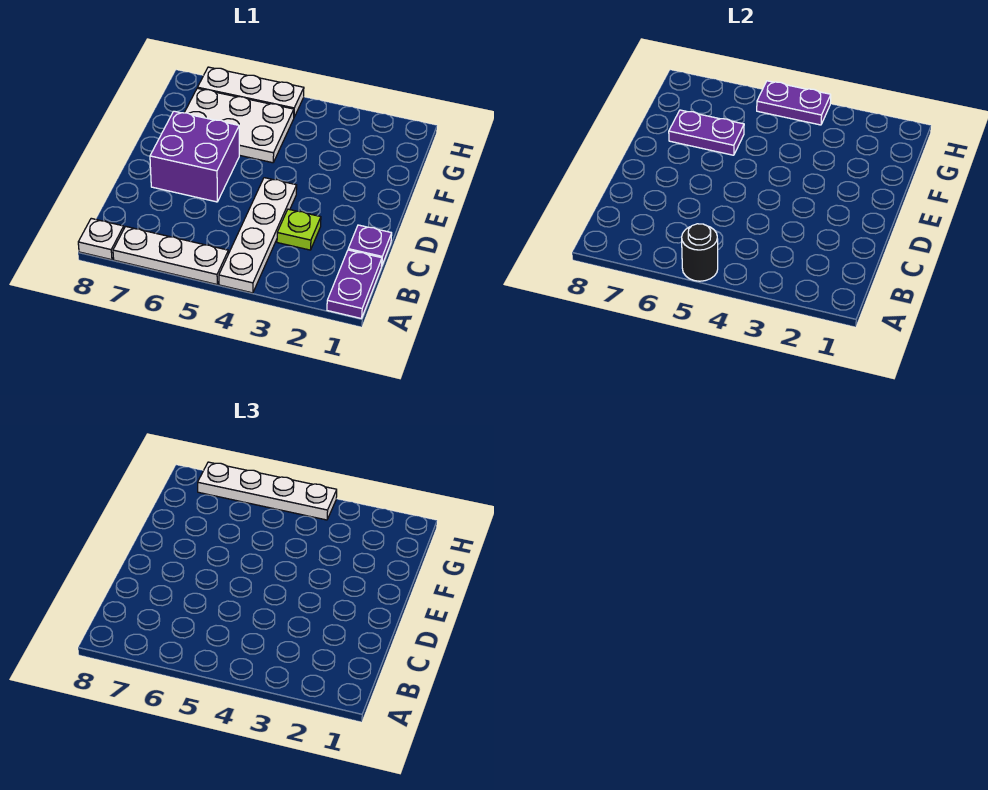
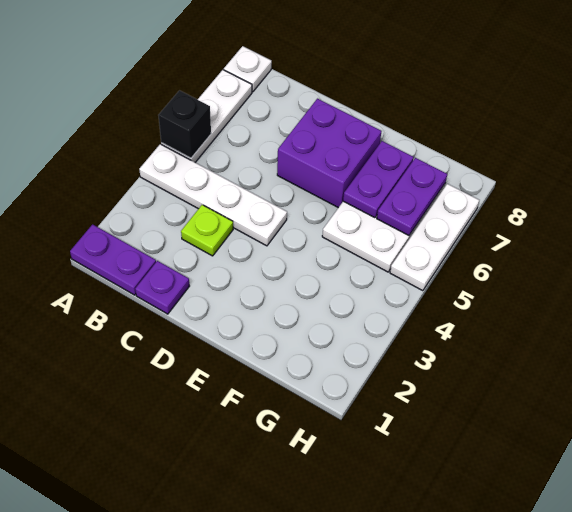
black 1x1 round brick [682,224,718,281] -> black 1x1 brick [158,91,211,158]
purple 1x2 plate [757,81,831,125] -> purple 1x2 plate moved to [377,158,447,235]
white 1x4 plate [198,462,337,520] -> none

